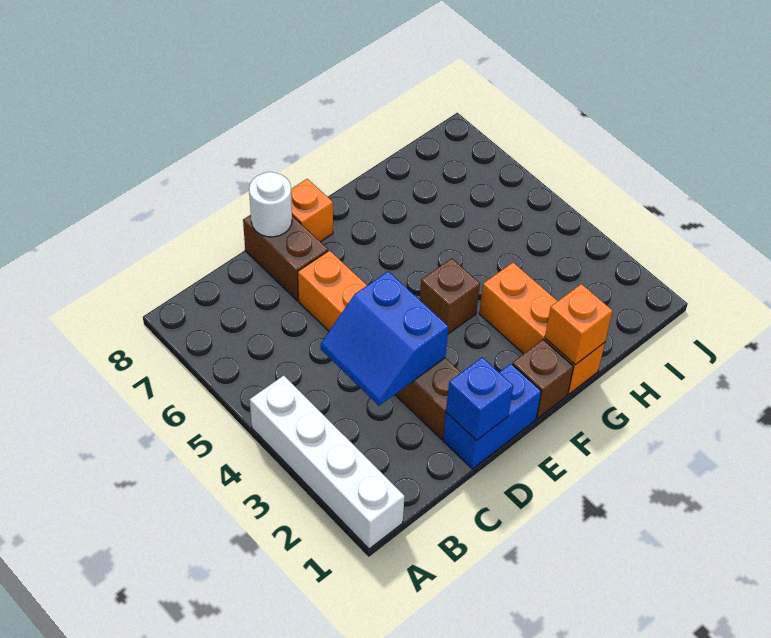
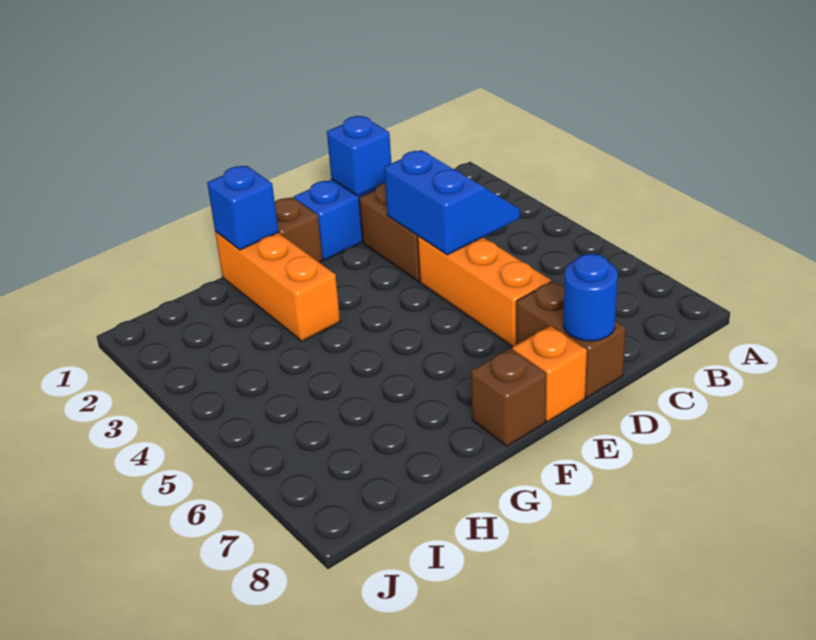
white 1x4 brick [250,376,405,549] -> none
white 1x1 round brick [249,172,292,237] -> blue 1x1 round brick [563,254,618,341]
brown 1x1 brick [420,258,480,334] -> brown 1x1 brick moved to [471,348,546,446]
orange 1x1 brick [545,284,613,365] -> blue 1x1 brick [207,166,278,250]

